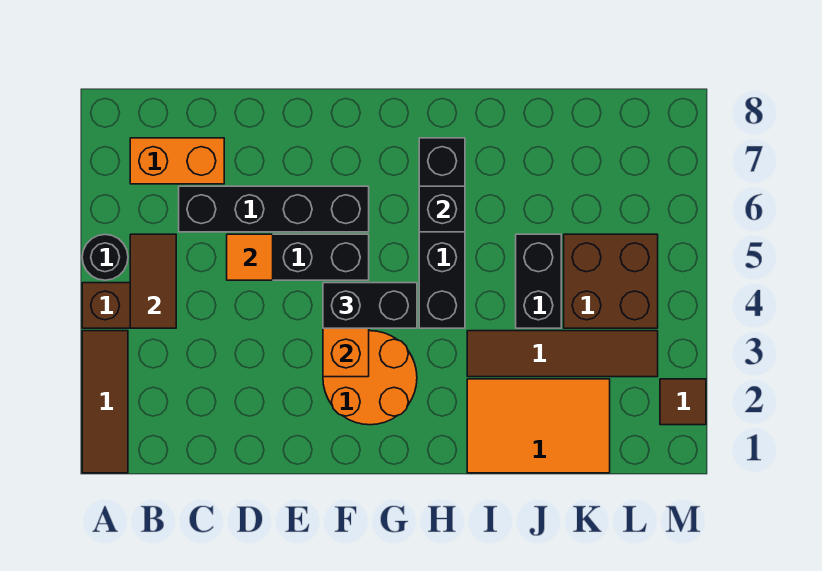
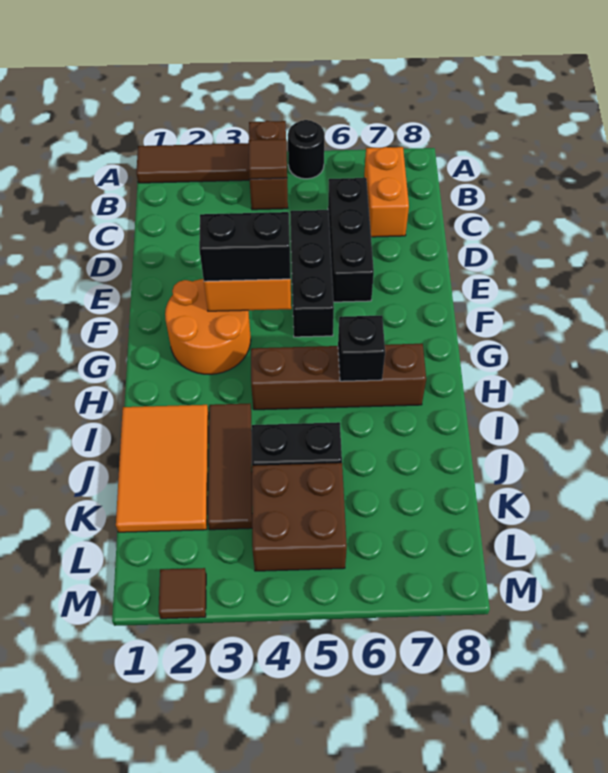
brown 1x2 tile [130,234,176,328] -> brown 1x1 tile [249,139,287,179]
black 1x4 brick [179,186,369,232] -> black 1x3 brick [328,178,374,302]
orange 1x1 tile [227,234,273,280] -> none
black 1x2 brick [323,283,417,328] -> black 1x2 brick turned to [199,212,291,281]
black 1x4 brick [419,138,465,328] -> brown 1x4 brick [251,344,426,410]
brown 1x4 tile [467,331,658,377] -> brown 1x3 tile [208,404,252,530]

